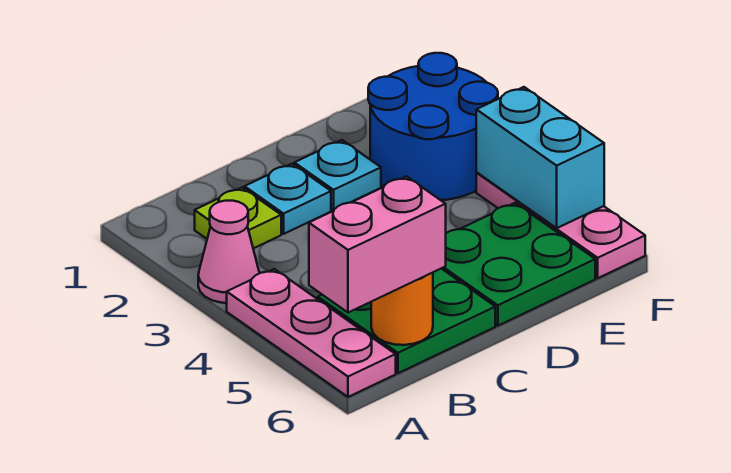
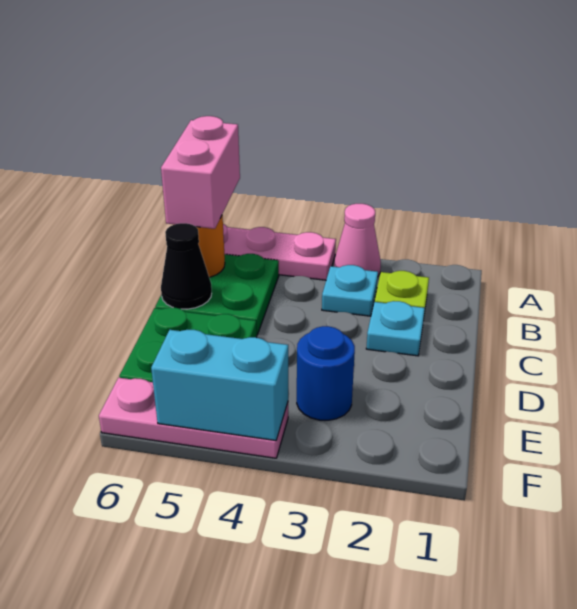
none -> black 1x1 cone [161,223,212,309]
cyan 1x1 plate [294,140,381,210] -> cyan 1x1 plate moved to [322,265,378,316]
blue 2x2 round brick [368,53,498,200] -> blue 1x1 round brick [297,326,355,420]

